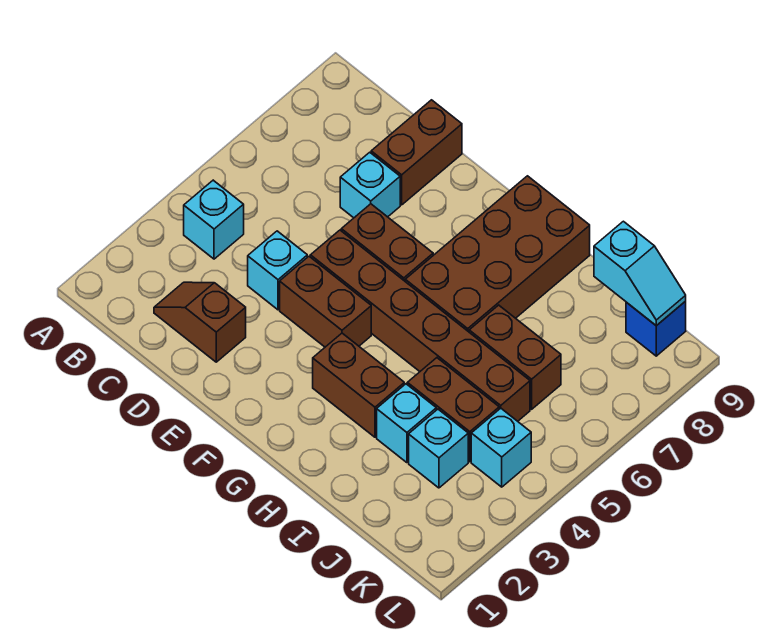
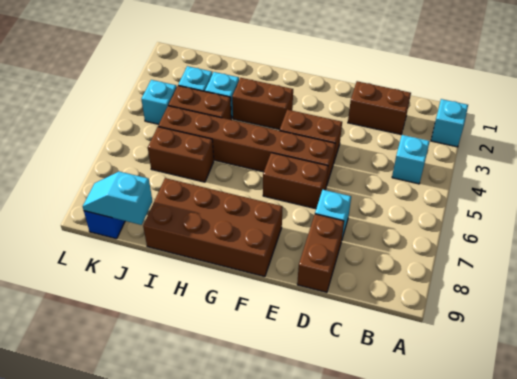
brown 1x2 slope [154,282,246,362] -> brown 1x2 brick [348,81,411,135]
cyan 1x1 brick [248,231,307,310] -> cyan 1x1 brick moved to [431,99,468,147]
brown 2x4 brick [405,176,590,332] -> brown 2x4 brick turned to [143,178,283,277]

